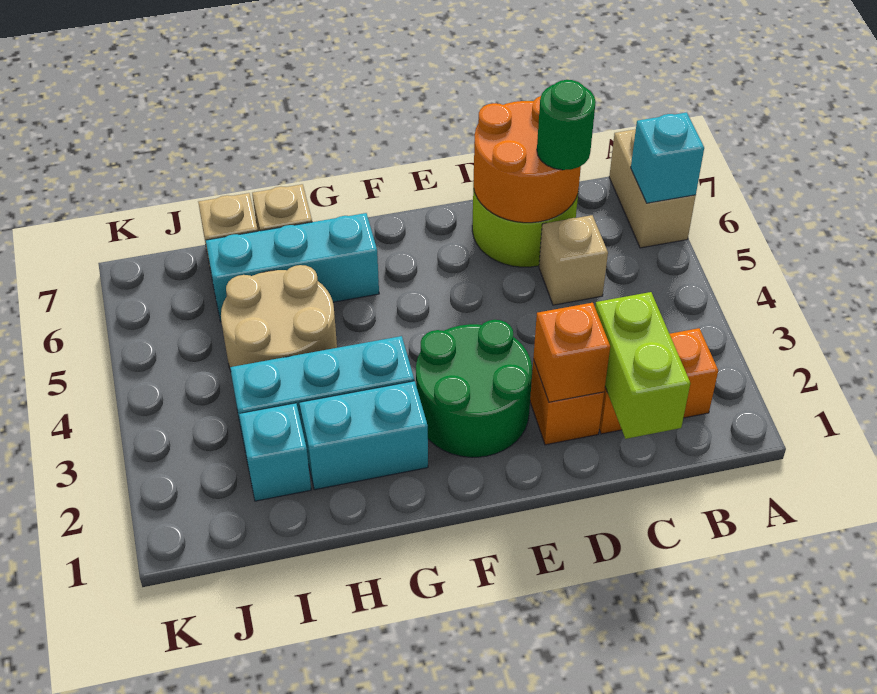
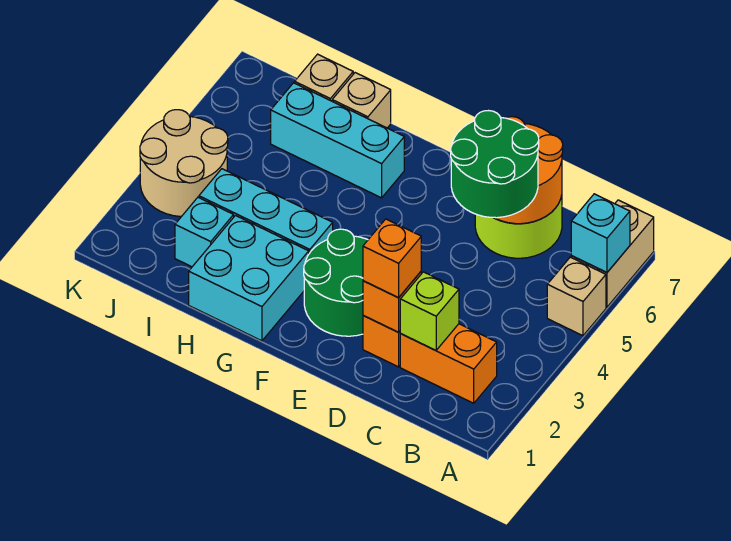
lime 1x2 brick [595,292,690,439] -> lime 1x1 brick [400,272,459,350]
tan 1x1 brick [539,215,608,305] -> tan 1x1 brick moved to [547,257,606,336]
green 1x1 round brick [537,80,596,170] -> green 2x2 round brick [451,111,539,218]
none -> orange 1x1 brick [363,219,421,298]
cyan 1x2 brick [299,381,428,490] -> cyan 2x2 brick [189,216,309,341]
tan 2x2 round brick [221,265,337,371] -> tan 2x2 round brick moved to [140,110,228,216]

